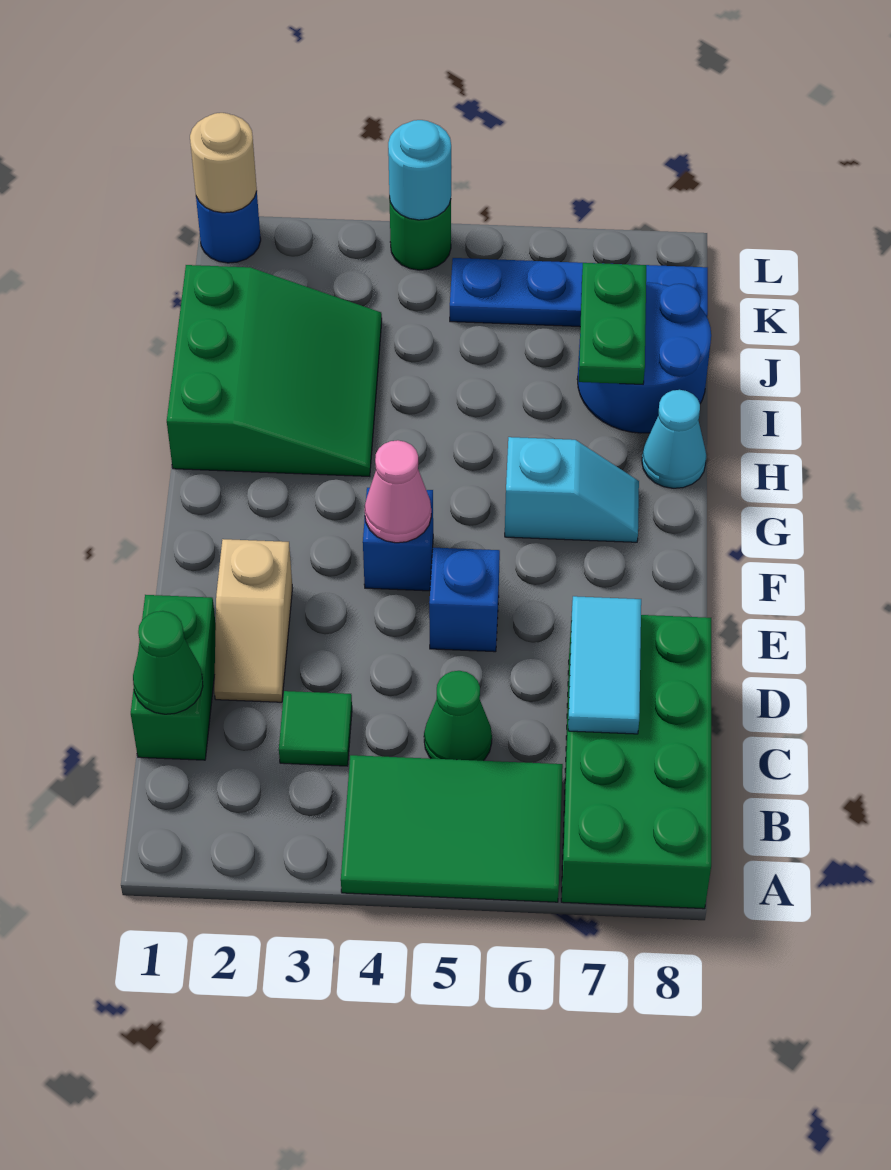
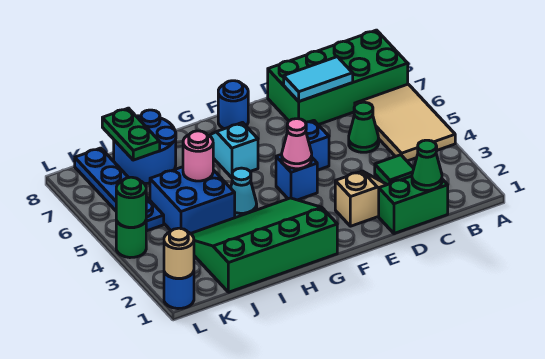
green 2x3 tile [341,755,563,902] -> tan 2x3 tile [355,84,455,161]
none -> blue 1x1 round brick [218,81,248,129]
green 3x3 slope [167,265,382,476] -> green 3x4 slope [191,198,337,292]
cyan 1x1 cone [642,390,706,488] -> cyan 1x1 cone moved to [231,168,257,218]
none -> blue 2x2 brick [150,167,235,234]
none -> pink 1x1 round brick [183,131,213,181]
green 1x2 plate [579,263,646,384] -> green 1x2 plate turned to [102,108,160,160]
cyan 1x1 round brick [388,120,451,220] -> green 1x1 round brick [116,177,146,227]

